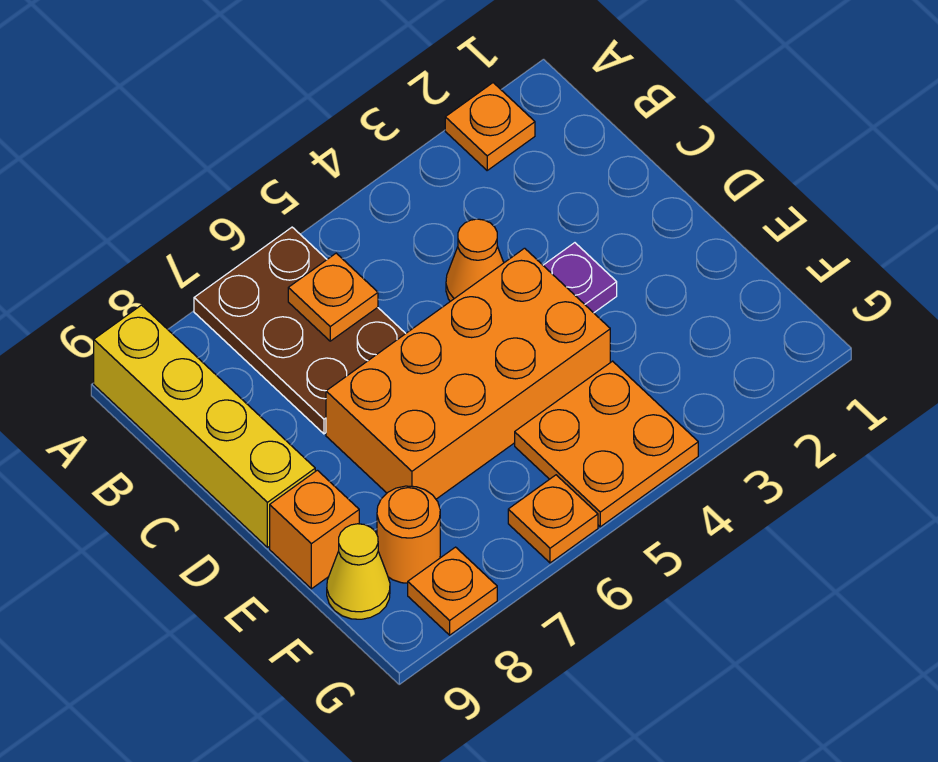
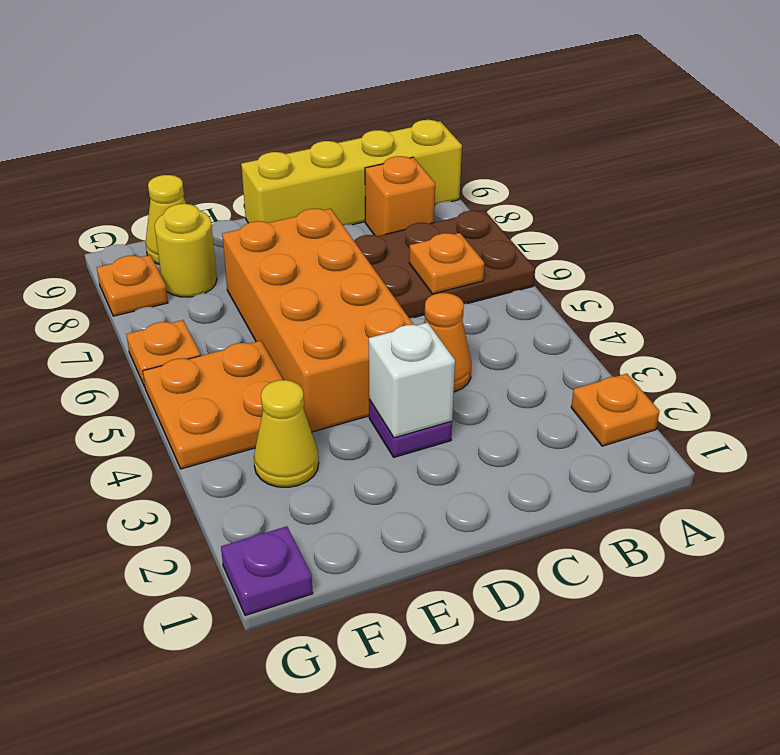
none -> white 1x1 brick [369,323,455,438]
orange 1x1 brick [270,470,359,589] -> orange 1x1 brick moved to [365,156,435,236]
none -> yellow 1x1 cone [254,380,319,487]
orange 1x1 round brick [377,486,440,583] -> yellow 1x1 round brick [155,204,217,297]
none -> purple 1x1 plate [221,526,313,616]

